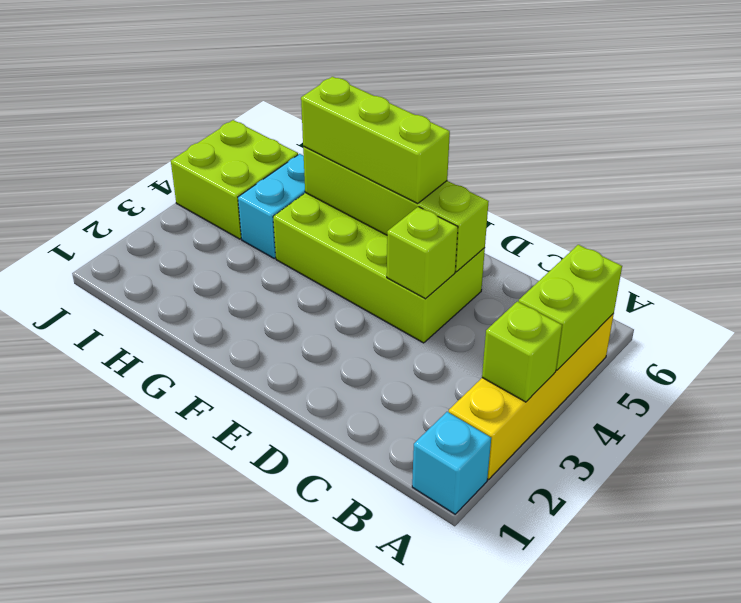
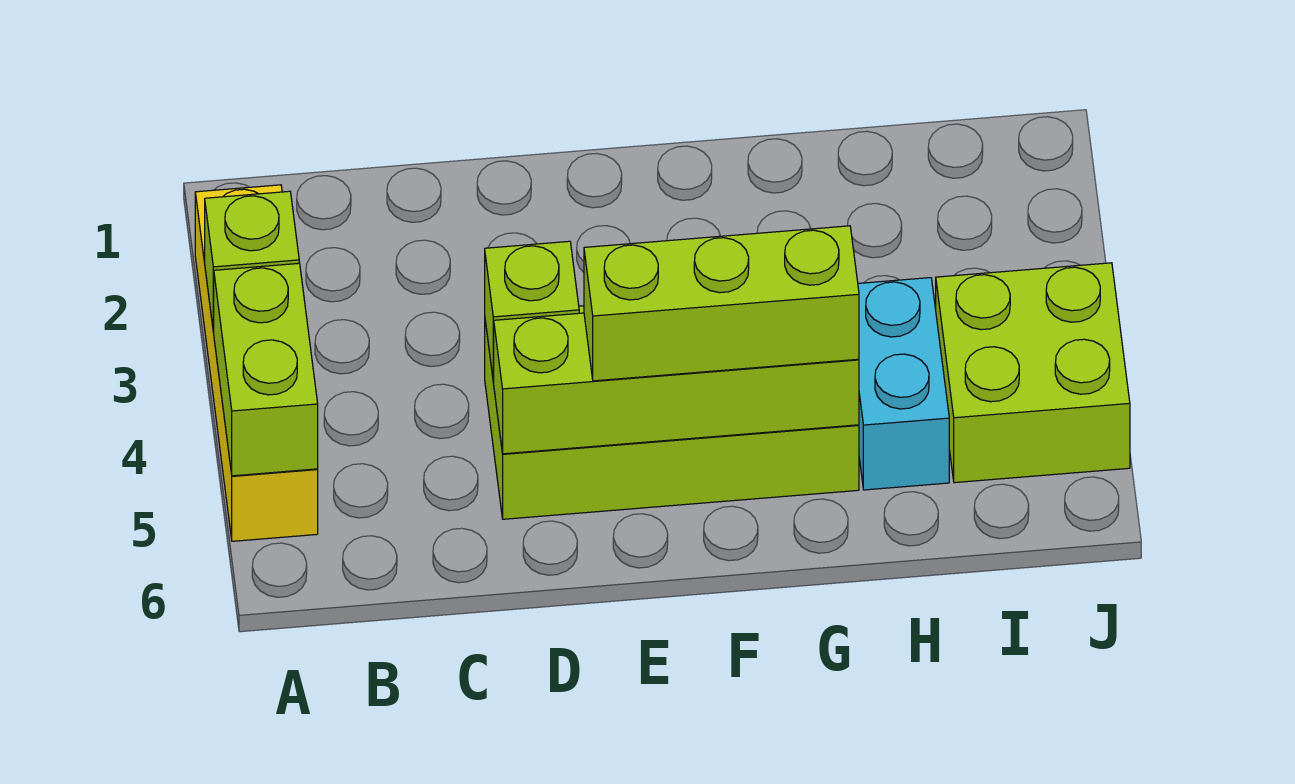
cyan 1x1 brick [412,412,491,514] -> none

